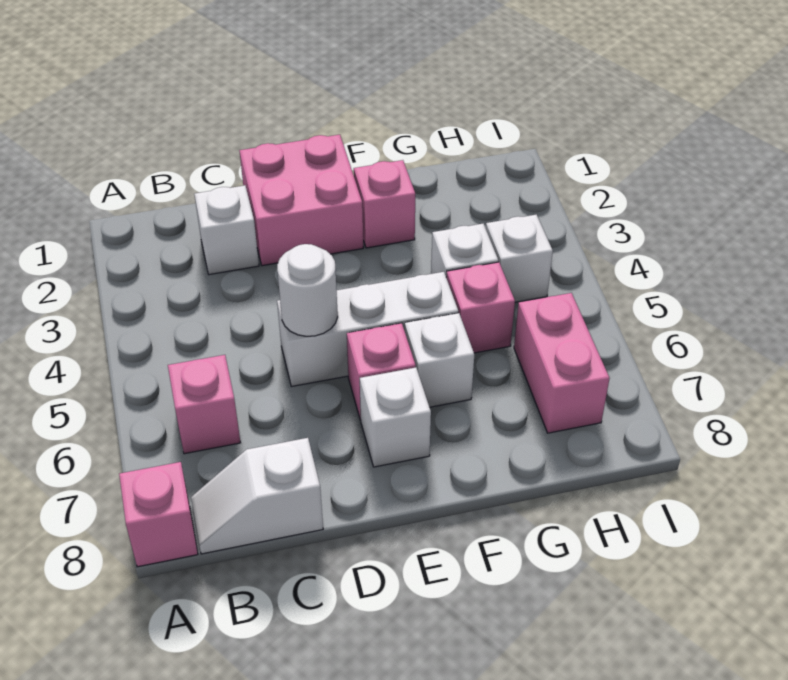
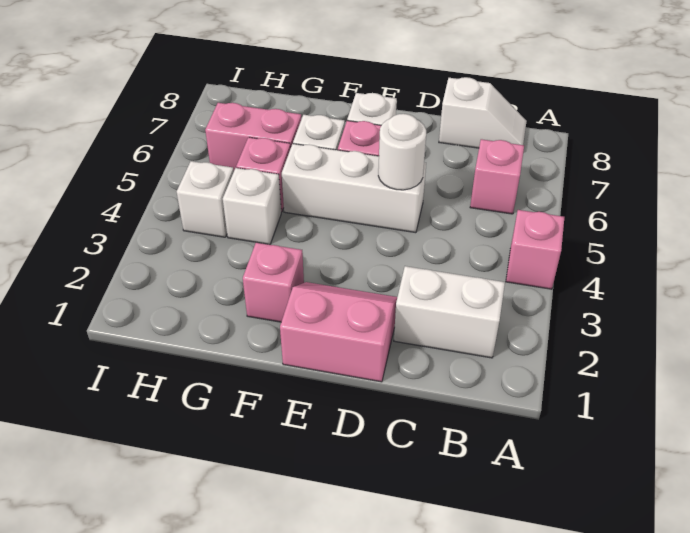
pink 1x1 brick [119,462,198,567] -> pink 1x1 brick moved to [506,210,564,289]
white 1x1 brick [194,185,259,275] -> white 1x2 brick [394,266,505,358]
pink 2x2 brick [239,135,363,266] -> pink 2x2 slope [280,282,397,382]
pink 1x2 brick [514,293,610,433] -> pink 1x2 brick turned to [205,103,301,170]

